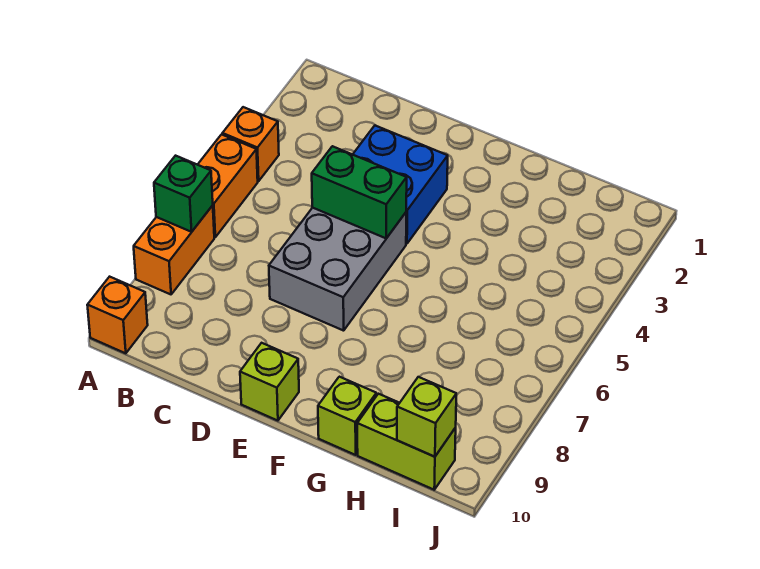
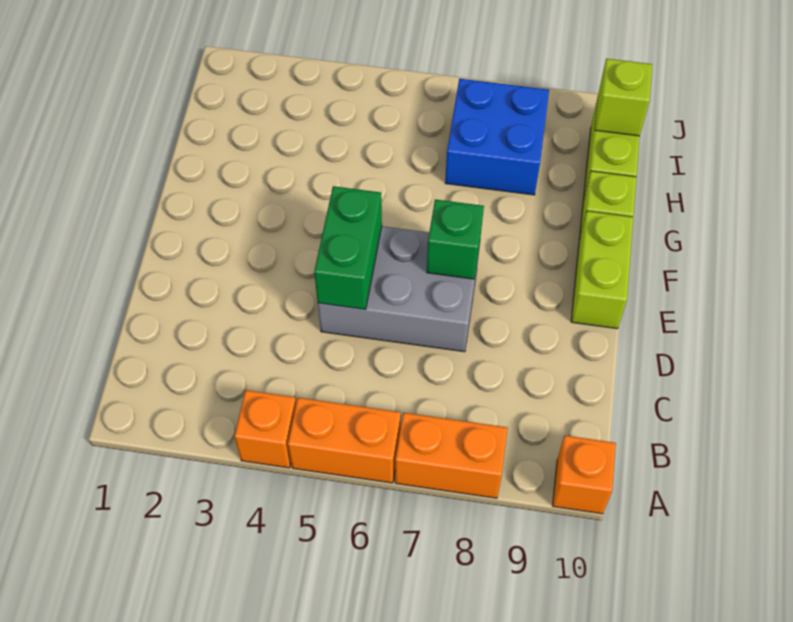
green 1x1 brick [154,156,213,232] -> green 1x1 brick moved to [427,199,484,279]
blue 2x2 brick [353,125,448,244] -> blue 2x2 brick moved to [445,79,549,195]
lime 1x1 brick [240,343,299,421] -> lime 1x2 brick [571,211,633,329]

